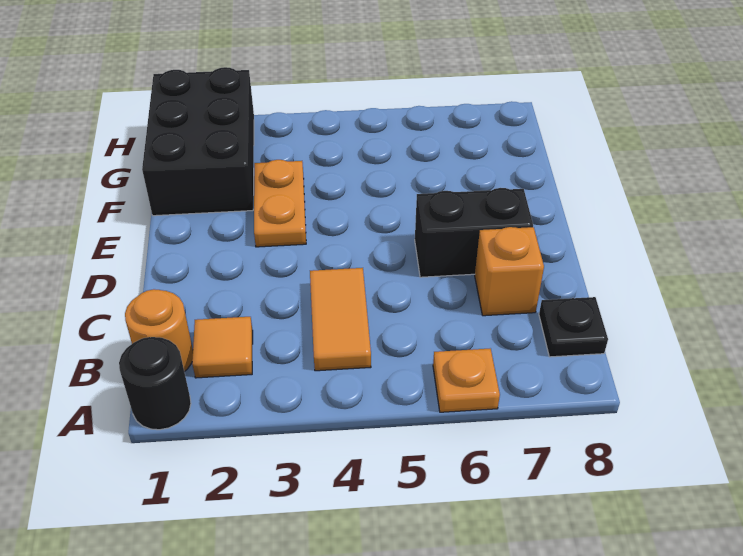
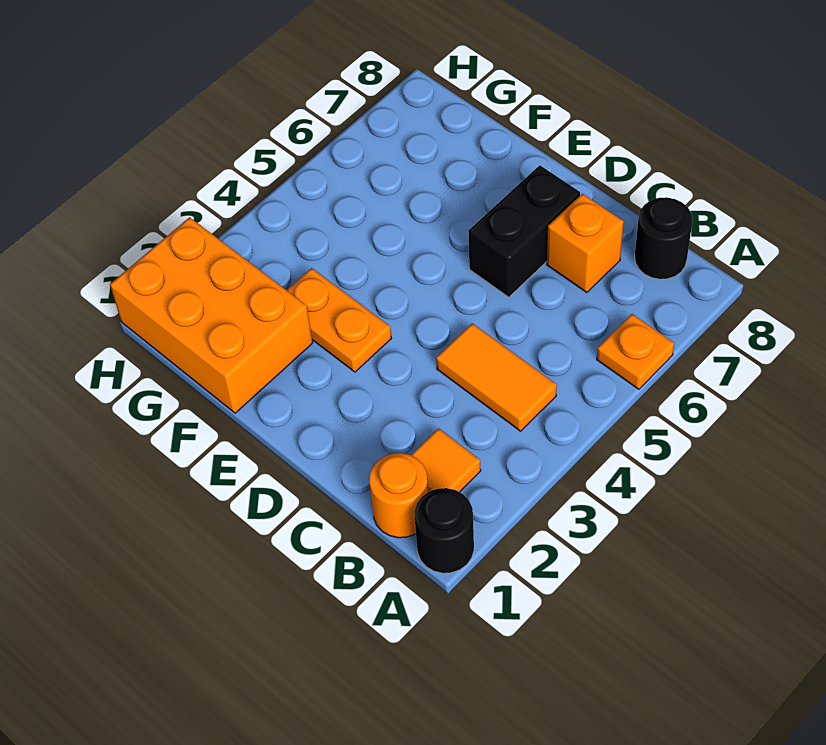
black 1x1 plate [539,297,608,357] -> black 1x1 round brick [635,197,693,279]
black 2x3 brick [142,67,254,216] -> orange 2x3 brick [110,217,313,413]

